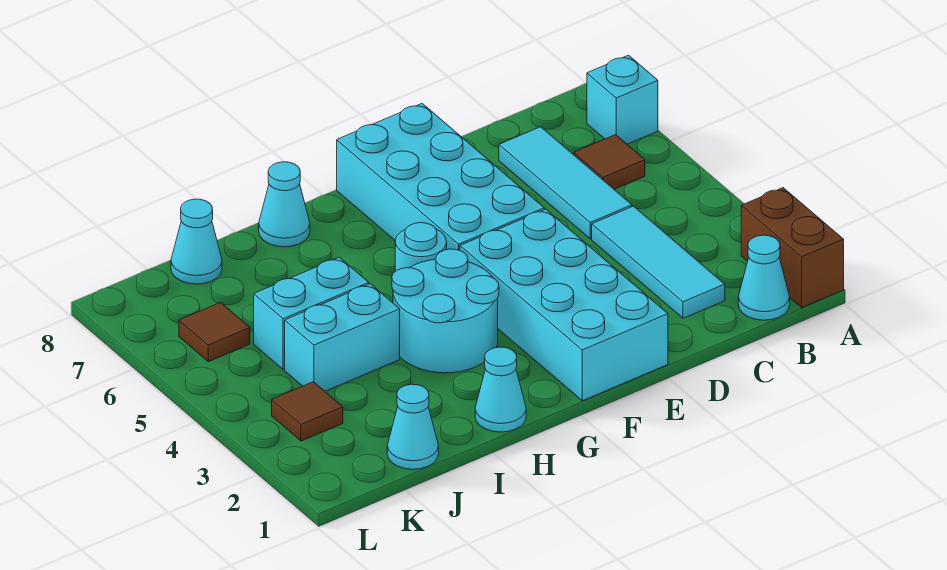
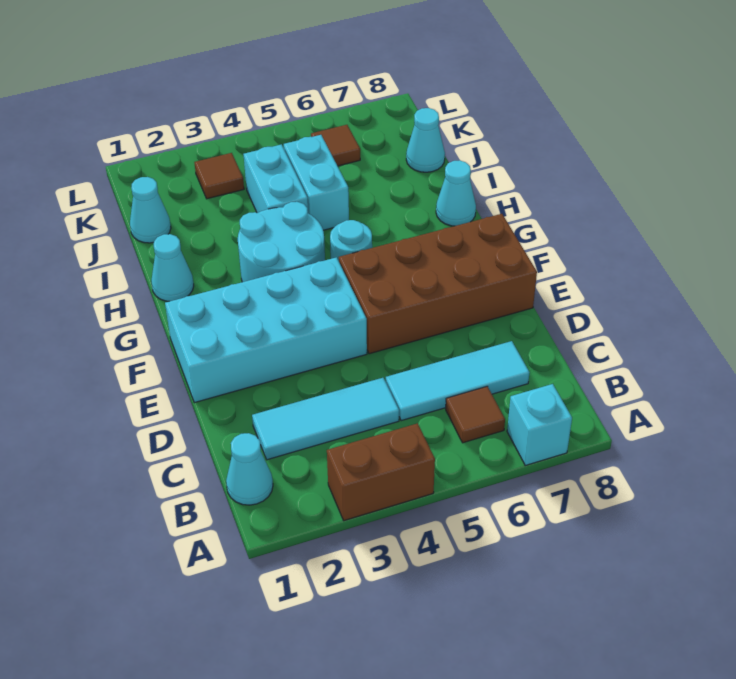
brown 1x2 brick [741,188,844,307] -> brown 1x2 brick moved to [327,423,435,521]
cyan 2x4 brick [337,104,544,250] -> brown 2x4 brick [339,214,537,354]

